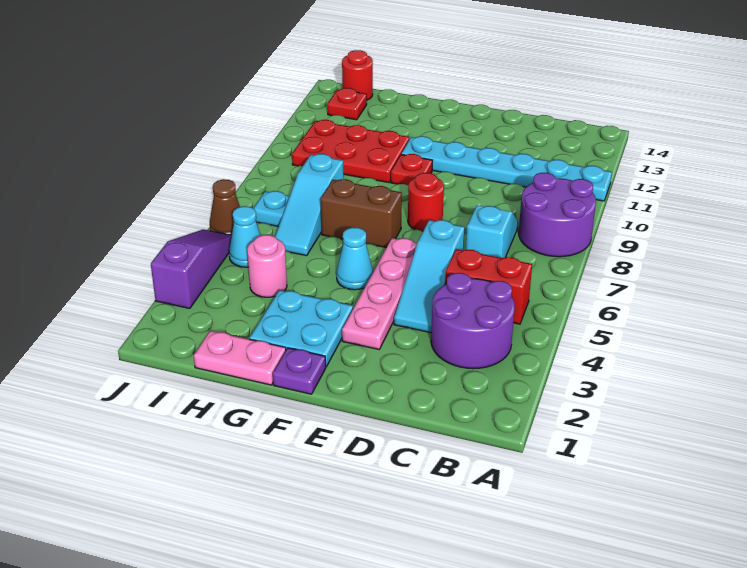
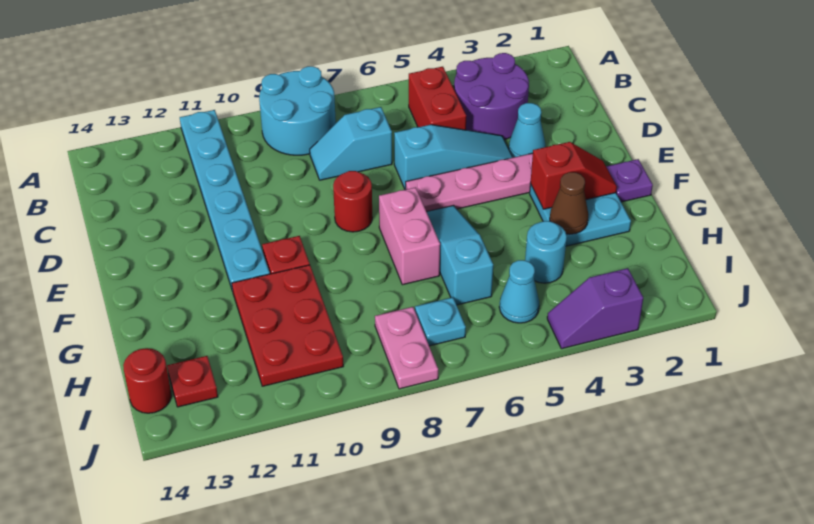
purple 2x2 round brick [519,173,596,257] -> cyan 2x2 round brick [259,66,336,155]
none -> red 1x2 slope [530,142,617,209]
cyan 1x1 cone [336,227,373,290] -> cyan 1x1 cone moved to [509,103,545,158]
brown 1x2 brick [321,179,402,248] -> pink 1x2 brick [379,187,440,285]
pink 1x2 plate [194,331,286,385] -> pink 1x2 plate moved to [375,307,438,389]
pink 1x1 round brick [247,235,287,297] -> cyan 1x1 round brick [525,221,567,283]
cyan 1x3 slope [275,154,344,256] -> cyan 1x3 slope turned to [427,205,493,305]
purple 1x3 slope [151,230,232,308] -> purple 1x2 slope [547,268,643,349]
brown 1x1 cone [210,179,240,235] -> brown 1x1 cone moved to [550,172,588,234]

